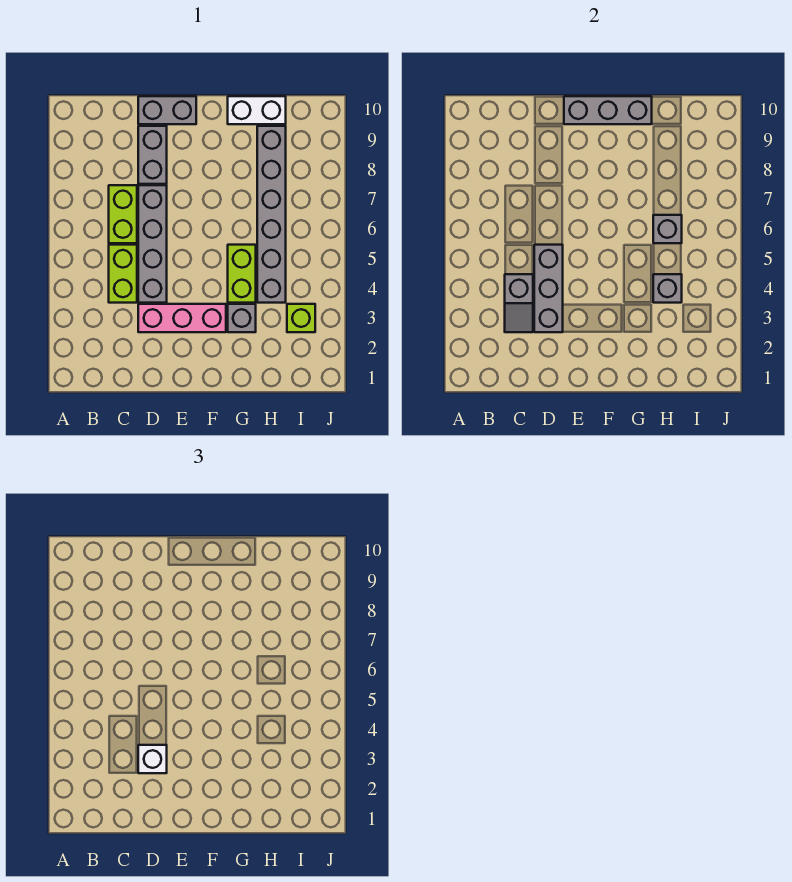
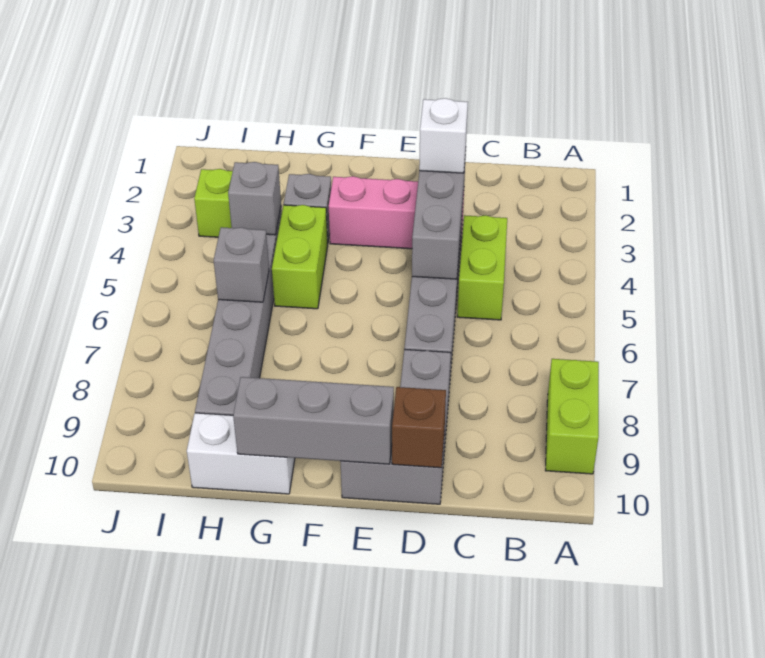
grey 1x2 slope [505,274,533,332] -> none
lime 1x2 brick [109,185,137,243] -> lime 1x2 brick moved to [545,359,599,474]
none -> brown 1x1 brick [392,387,446,468]

